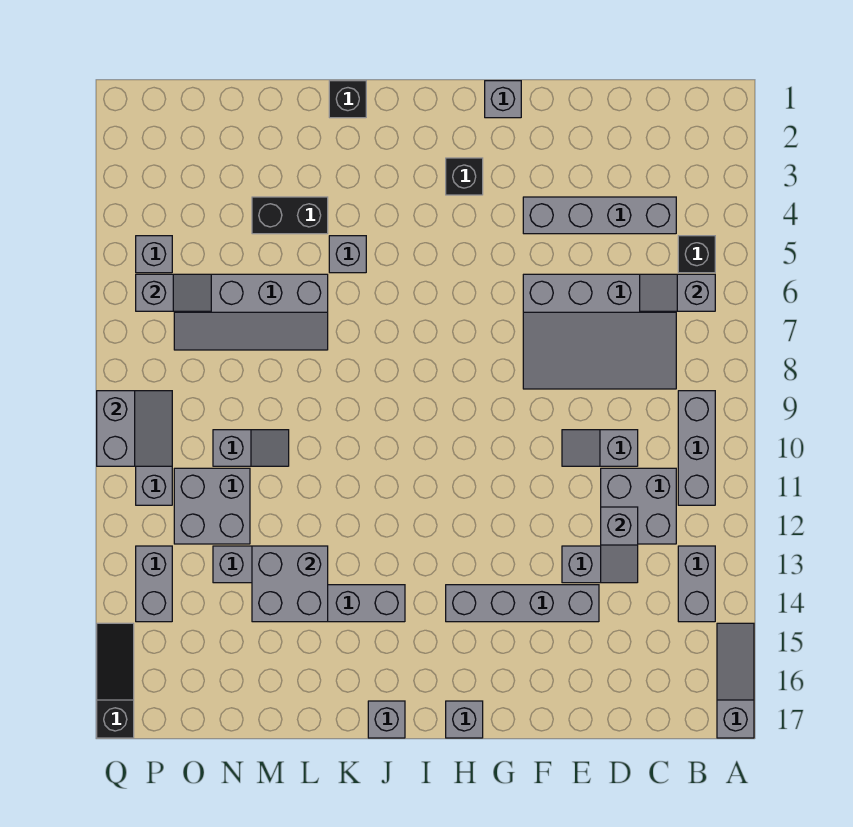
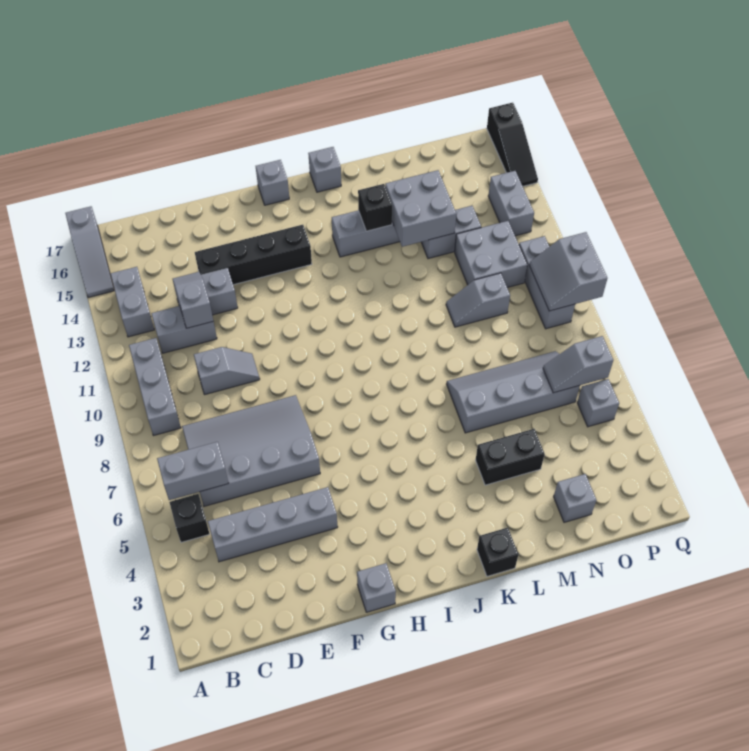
grey 1x2 slope [640,274,715,311] -> grey 1x2 brick [157,442,229,500]
grey 2x2 brick [601,468,676,544] -> grey 1x2 brick [151,306,217,353]
grey 1x4 brick [446,585,599,622] -> black 1x4 brick [195,225,312,285]
black 1x1 brick [446,158,483,195] -> black 1x1 brick moved to [358,184,392,231]
grey 1x1 brick [329,236,366,273] -> grey 1x1 brick moved to [554,474,596,522]

